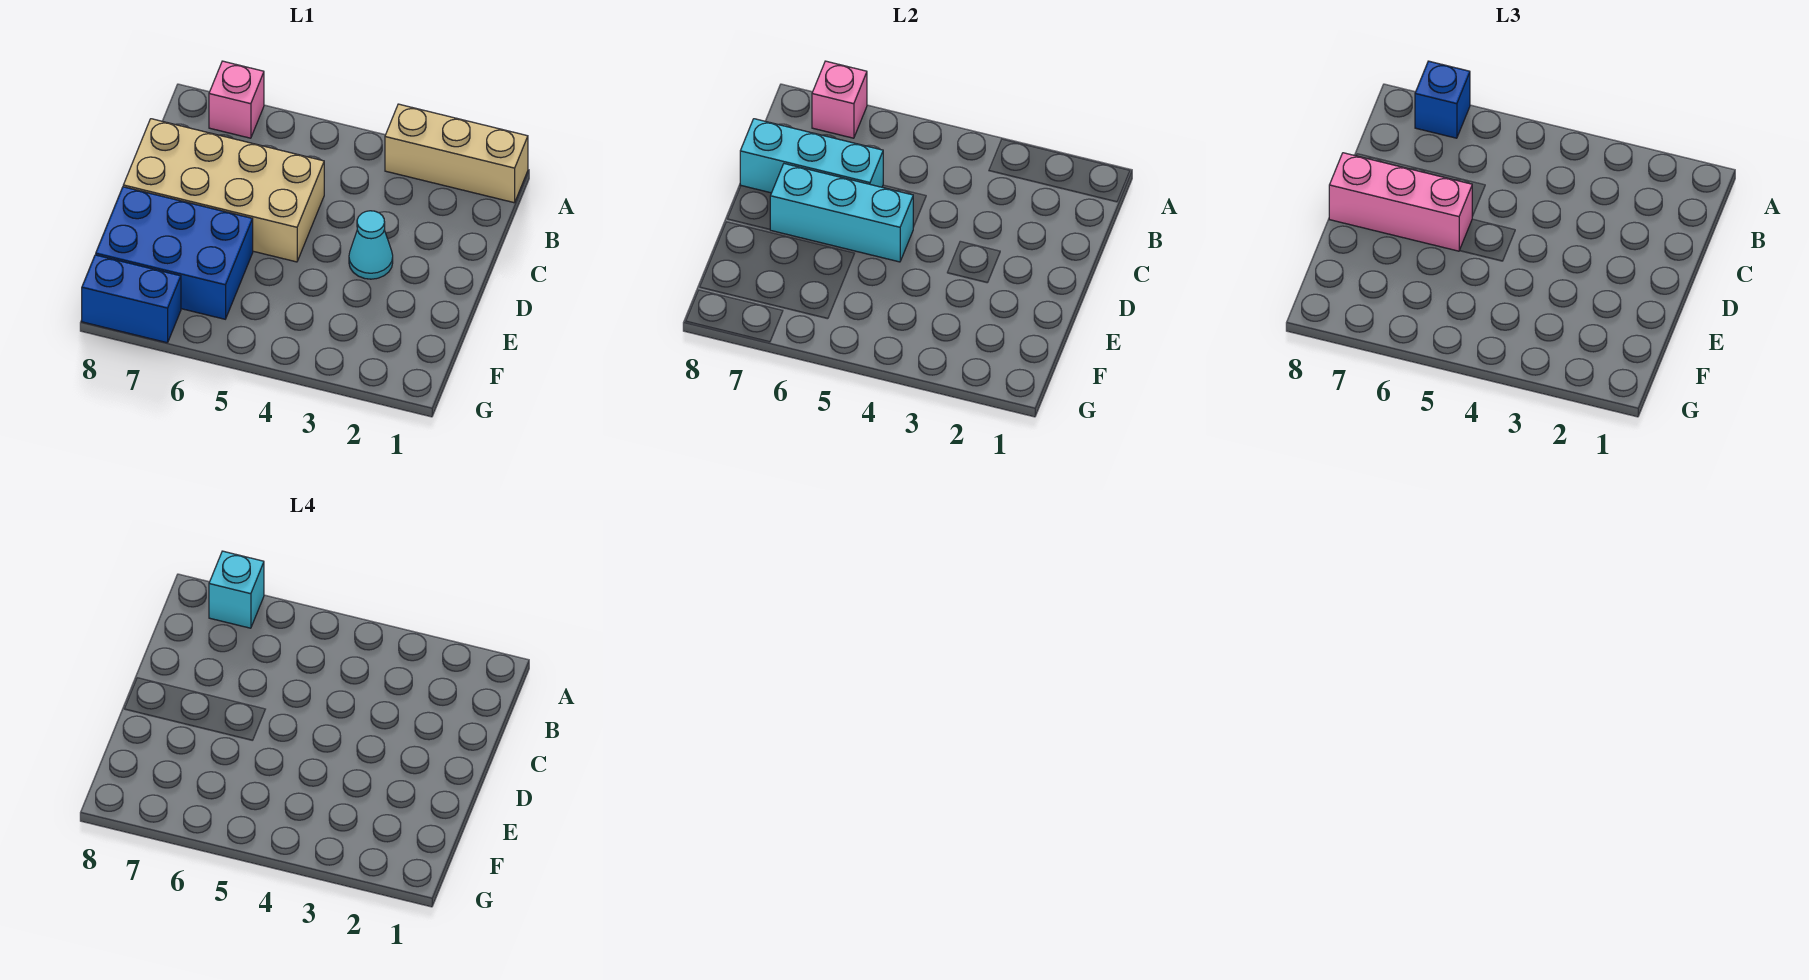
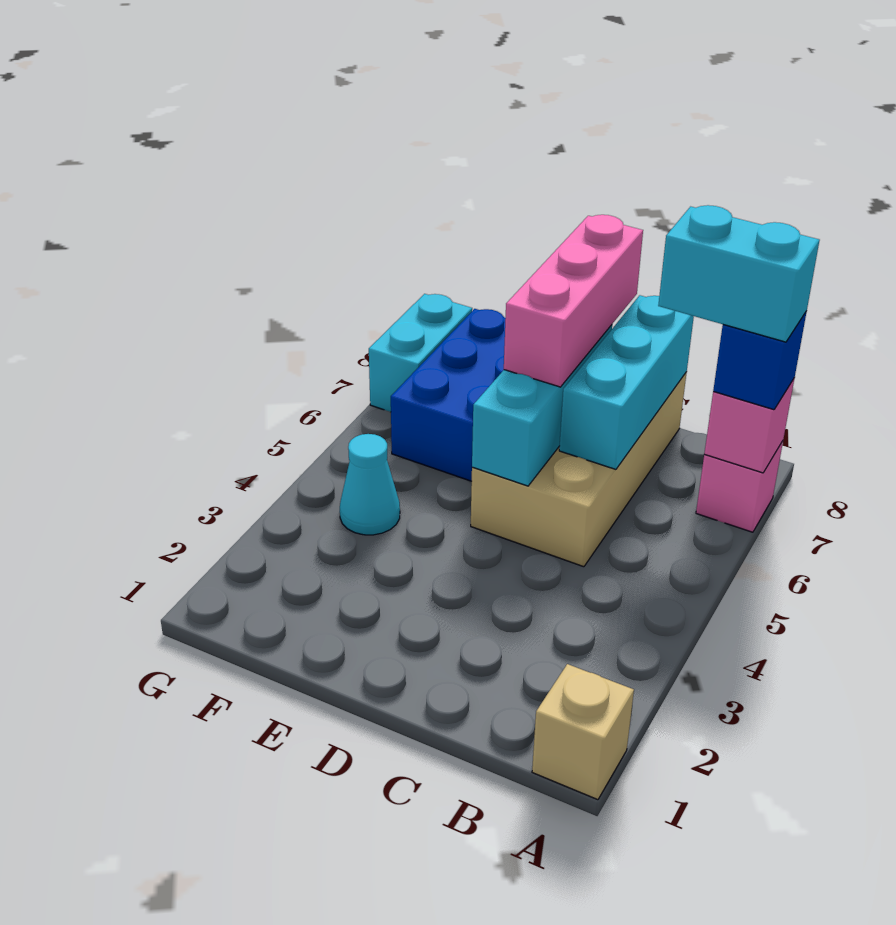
tan 1x3 brick [385,104,528,203] -> tan 1x1 brick [532,664,634,800]
cyan 1x1 brick [209,551,264,628] -> cyan 1x2 brick [658,205,820,342]
cyan 1x1 cone [349,211,393,279] -> cyan 1x1 cone moved to [340,434,400,535]
blue 1x2 brick [82,255,181,343] -> cyan 1x2 brick [369,294,472,412]

